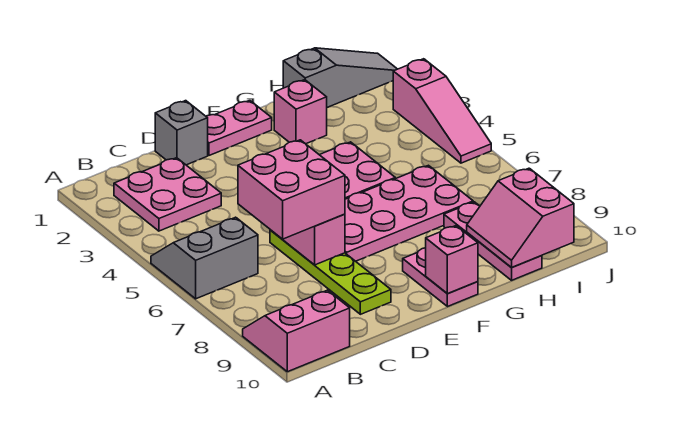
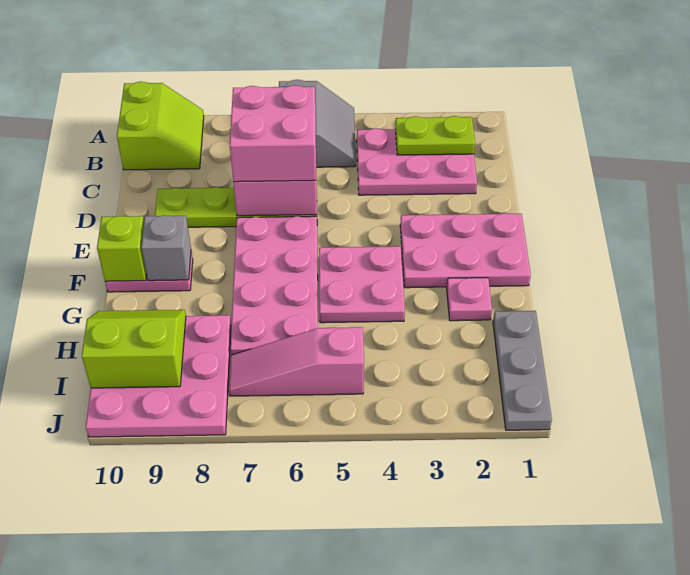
pink 2x2 slope [243,290,350,372] -> lime 2x2 slope [117,82,204,170]
pink 2x2 plate [114,158,221,231] -> pink 2x3 plate [357,128,477,195]
none -> lime 1x2 plate [395,116,475,155]
grey 1x1 brick [155,101,208,165] -> grey 1x1 brick moved to [141,215,191,281]
pink 1x2 plate [206,100,272,155] -> pink 2x3 plate [400,213,531,288]
pink 1x1 brick [426,226,478,294] -> lime 1x1 brick [97,216,147,281]
pink 1x1 brick [274,80,327,144] -> pink 1x1 plate [447,278,492,321]
grey 1x3 slope [283,48,397,107] -> grey 1x3 plate [493,311,552,430]
pink 1x3 plate [444,202,542,280] -> pink 3x3 plate [86,315,231,437]
pink 2x2 slope [467,168,574,268] -> lime 2x2 slope [82,310,186,388]
pink 1x3 slope [393,59,491,163] -> pink 1x3 slope moved to [229,327,364,396]

